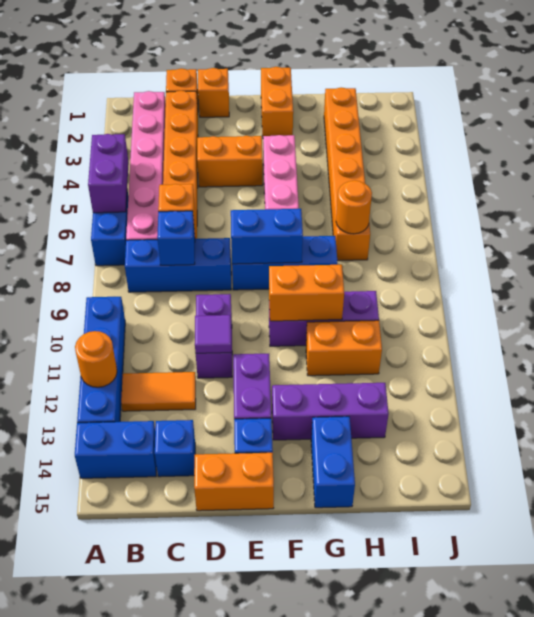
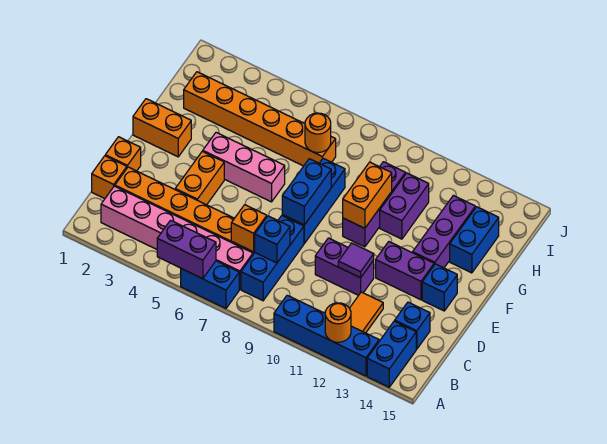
orange 1x2 brick [194,453,274,511] -> none
orange 1x2 brick [306,320,382,376] -> purple 1x2 brick [380,173,429,239]
blue 1x2 brick [311,416,355,508] -> blue 1x2 brick turned to [450,207,499,273]

